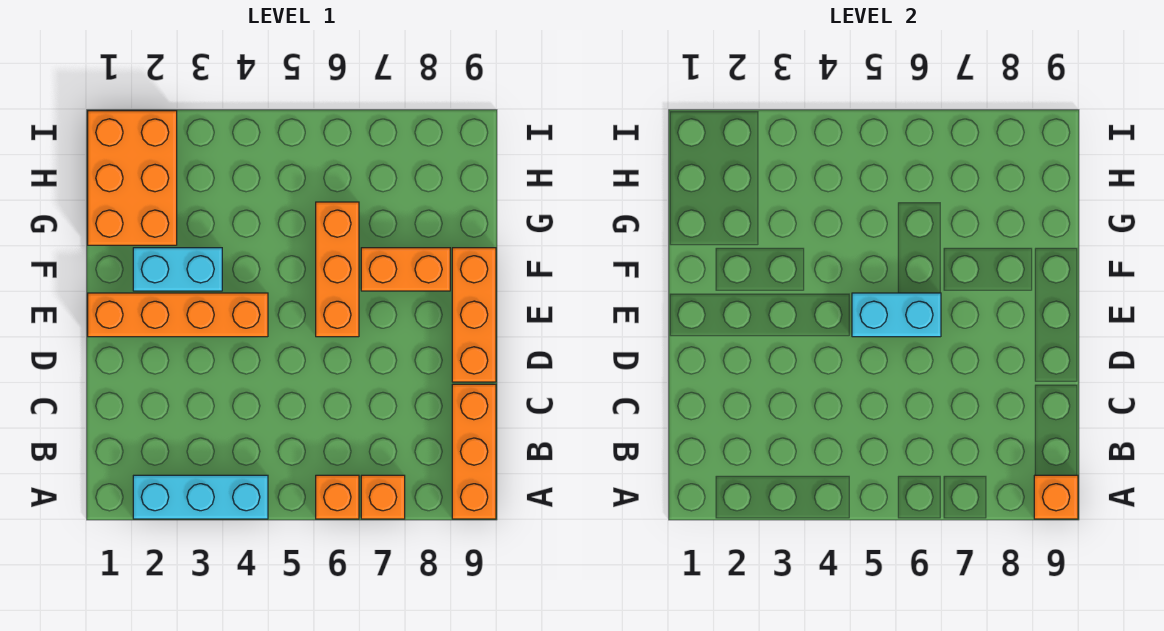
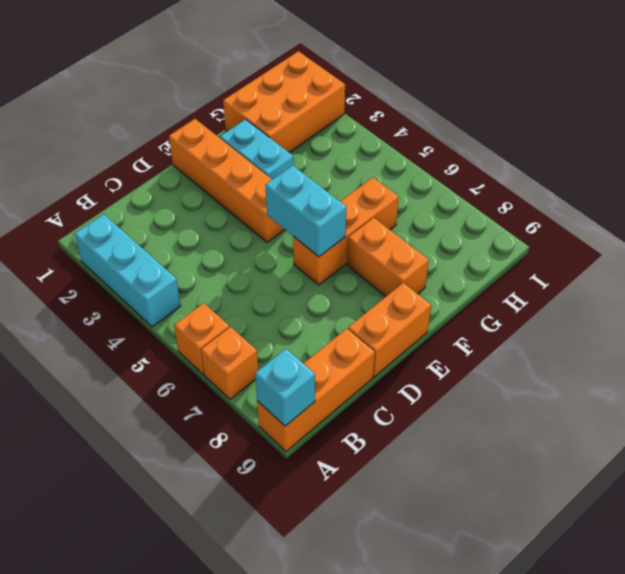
orange 1x1 brick [1034,475,1078,519] -> cyan 1x1 brick [255,349,315,426]
orange 1x3 brick [452,248,496,382] -> orange 1x2 brick [348,283,431,377]

